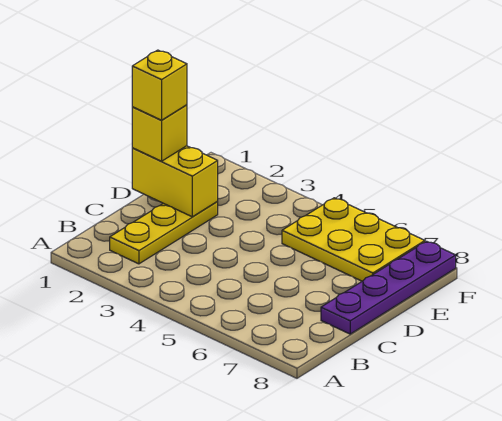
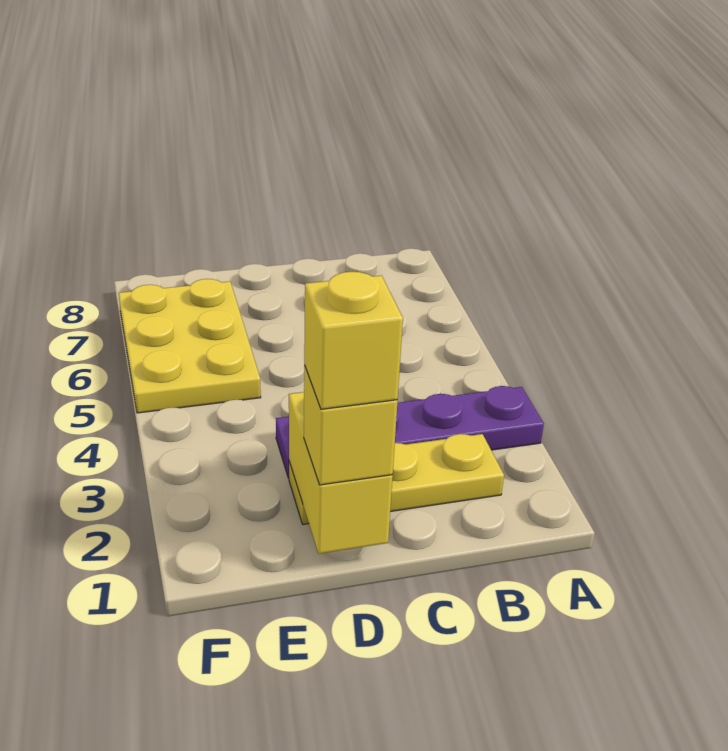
purple 1x4 plate [321,241,456,334] -> purple 1x4 plate moved to [276,386,544,478]

